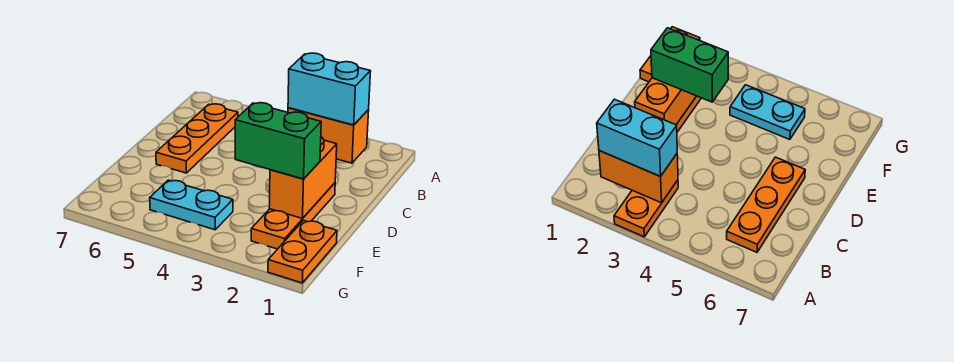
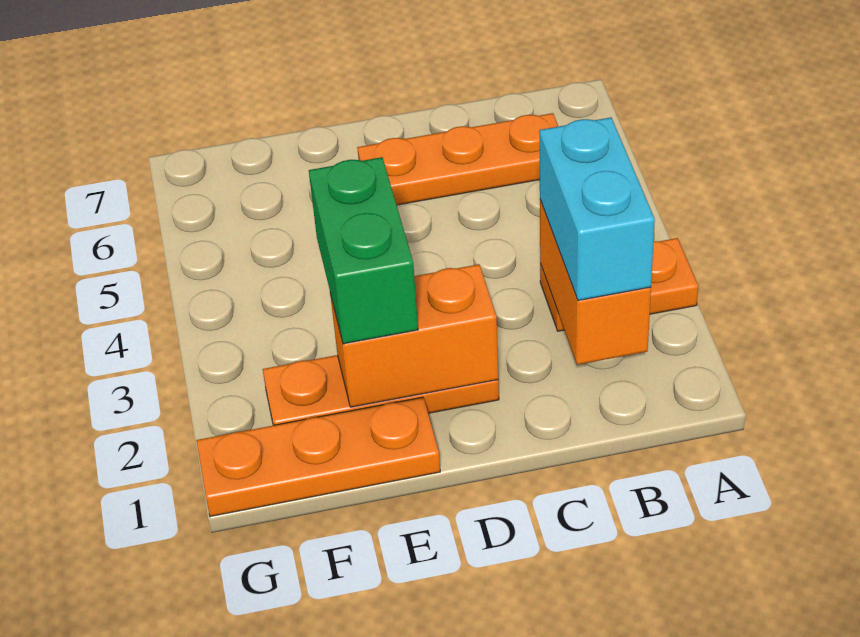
orange 1x2 plate [268,220,337,283] -> orange 1x3 plate [196,397,440,517]
cyan 1x2 plate [150,180,233,230] -> none

